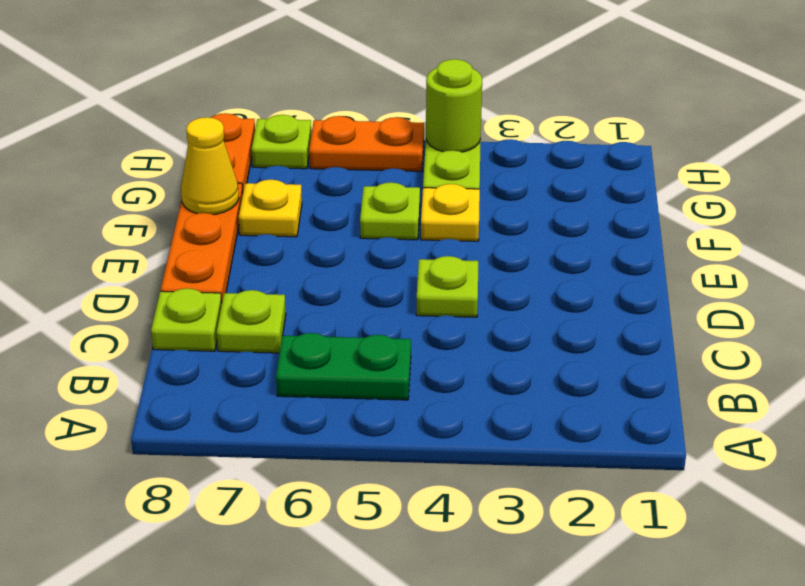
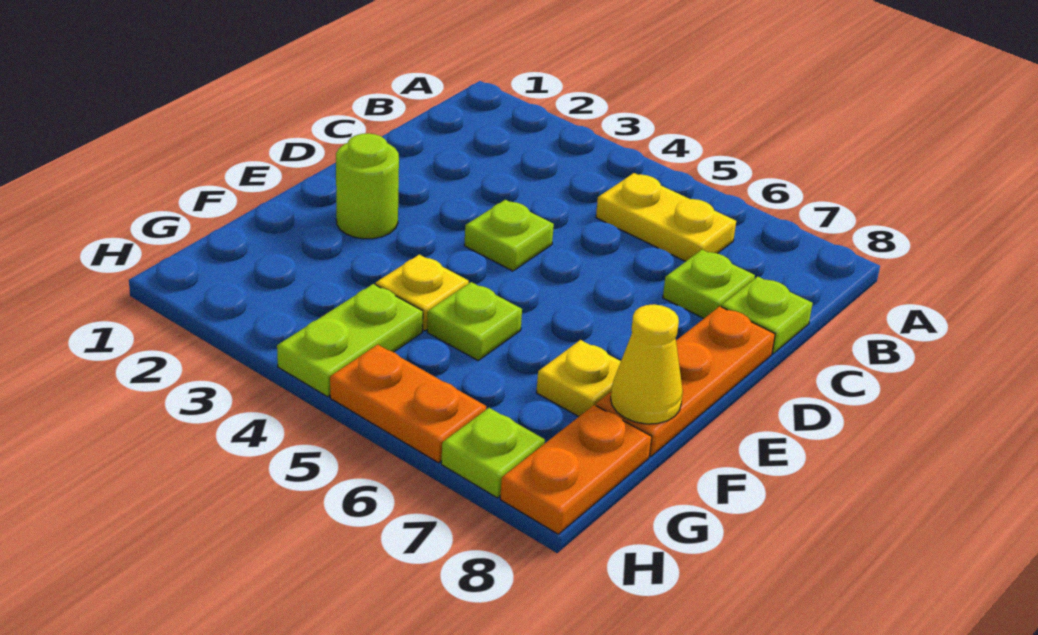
green 1x2 plate [276,333,411,400] -> yellow 1x2 plate [596,173,736,261]
lime 1x1 round brick [426,59,482,152] -> lime 1x1 round brick moved to [336,133,399,239]

